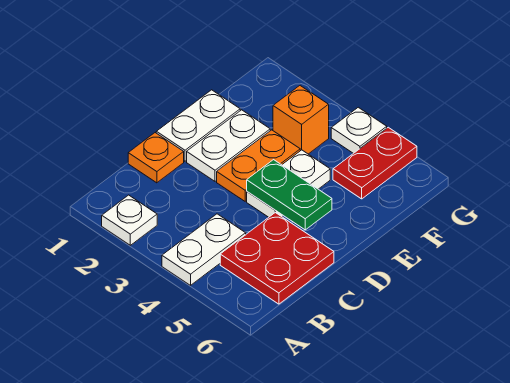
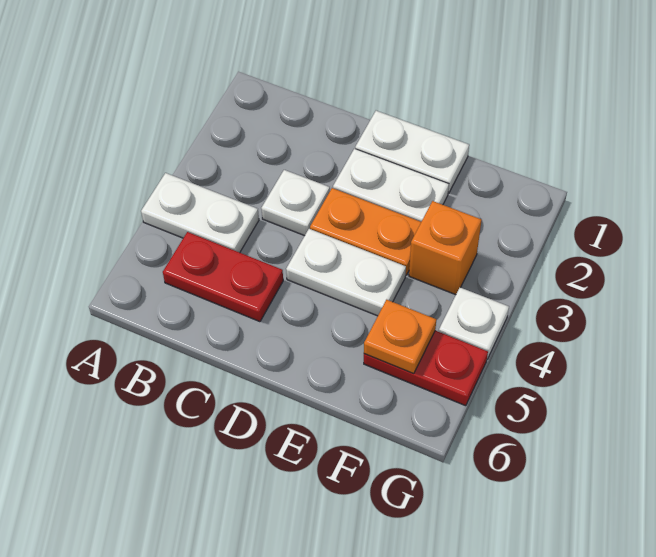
white 1x1 plate [102,195,157,245] -> white 1x1 plate moved to [261,170,330,236]
red 2x2 plate [220,213,334,304] -> red 1x2 plate [163,232,283,322]
orange 1x1 plate [128,133,184,183] -> orange 1x1 plate moved to [364,300,436,374]
green 1x2 plate [247,160,332,230] -> none

